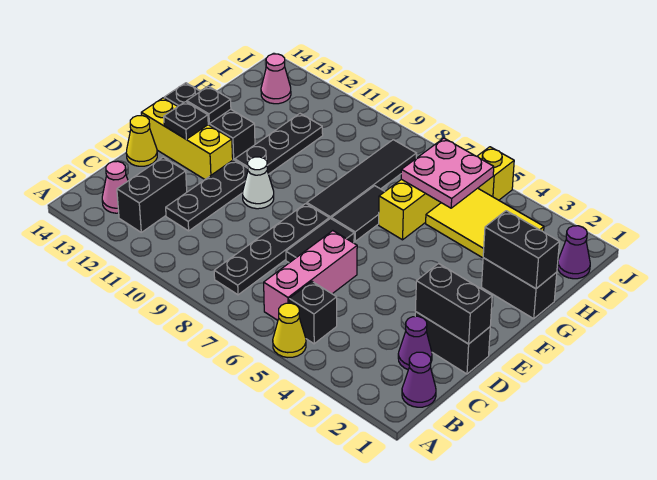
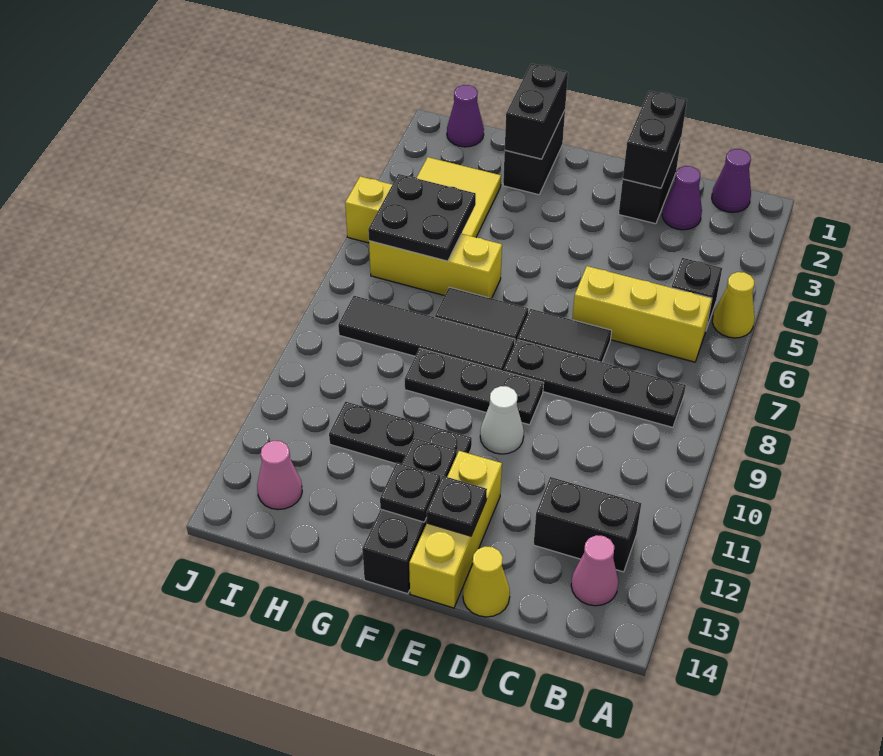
pink 1x3 brick [264,231,357,320] -> yellow 1x3 brick [572,266,712,362]
black 1x3 plate [166,160,248,231] -> black 1x3 plate moved to [405,348,544,425]
pink 2x2 plate [401,138,494,208] -> black 2x2 plate [368,174,476,261]

